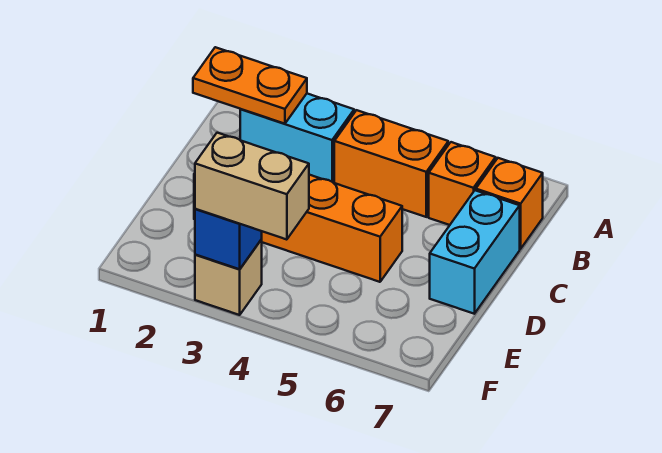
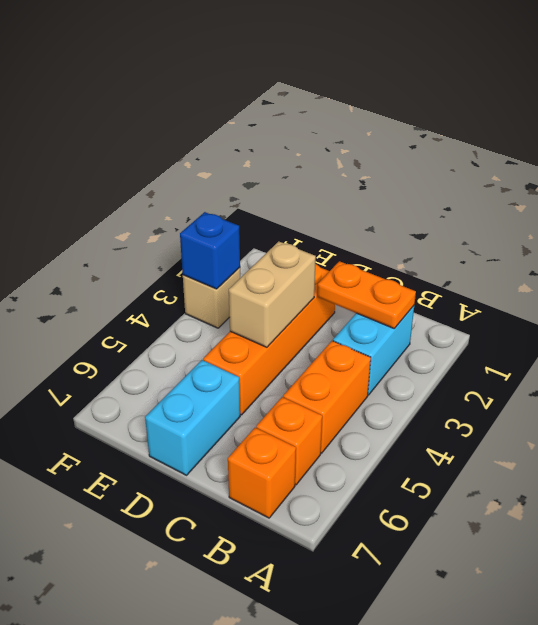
orange 1x2 plate [193,47,307,124] -> orange 1x2 plate turned to [317,261,416,329]
cyan 1x2 brick [430,190,520,314] -> cyan 1x2 brick turned to [145,360,240,475]
tan 1x2 brick [195,133,309,240] -> tan 1x2 brick moved to [229,241,316,347]

